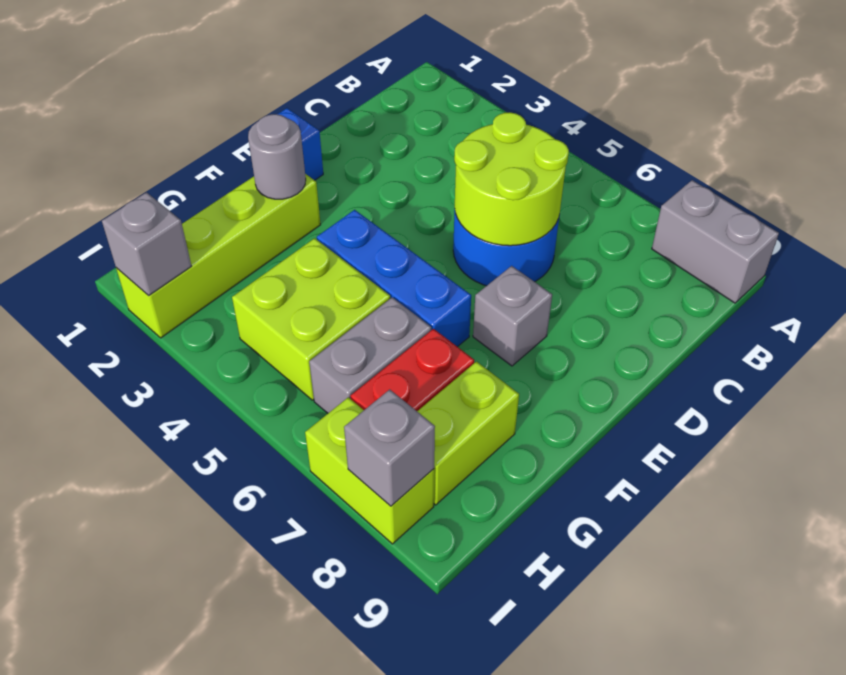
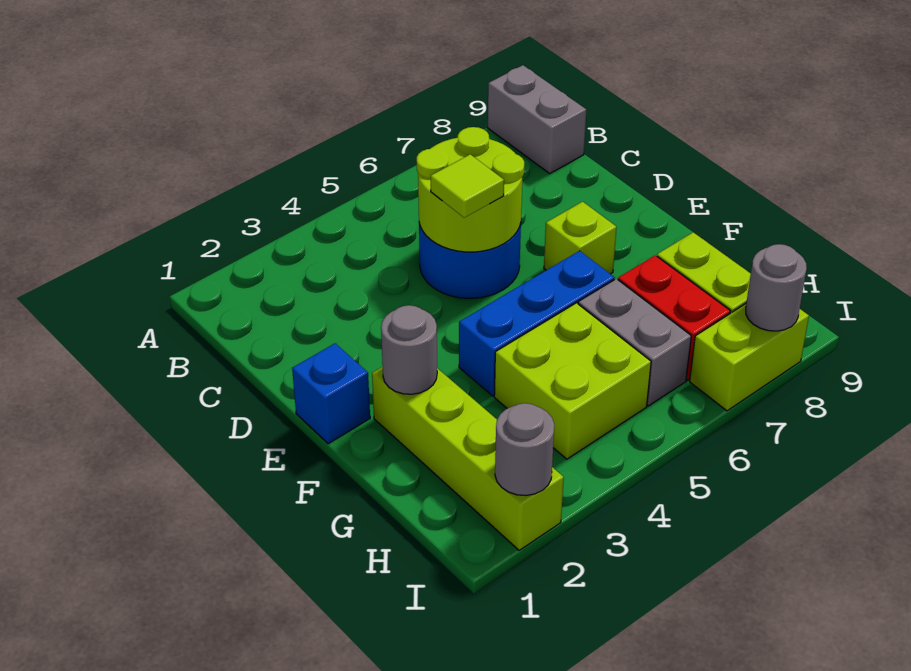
grey 1x2 brick [652,180,779,303] -> grey 1x2 brick turned to [488,65,586,173]
none -> lime 1x1 tile [431,154,504,218]
grey 1x1 brick [473,266,552,366] -> lime 1x1 brick [544,202,617,274]
grey 1x1 brick [102,192,191,296] -> grey 1x1 round brick [495,403,554,495]
grey 1x1 brick [344,389,435,506] -> grey 1x1 round brick [746,244,807,331]

